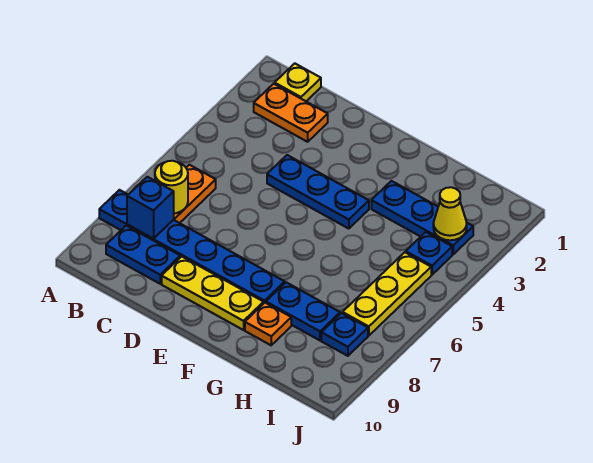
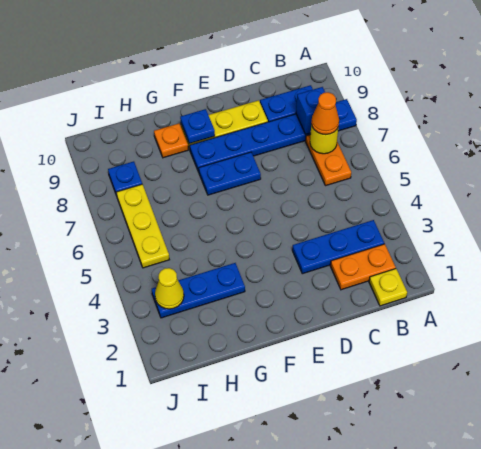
none -> orange 1x1 cone [311,92,339,135]
blue 1x3 plate [267,155,369,229] -> blue 1x3 plate moved to [292,220,384,274]
blue 1x2 plate [266,282,340,340] -> blue 1x2 plate moved to [199,152,261,195]
blue 1x1 plate [406,232,452,275] -> blue 1x1 plate moved to [180,109,215,144]

